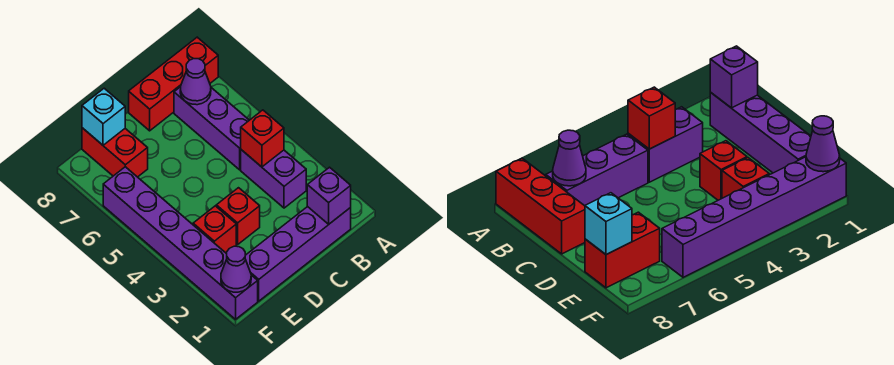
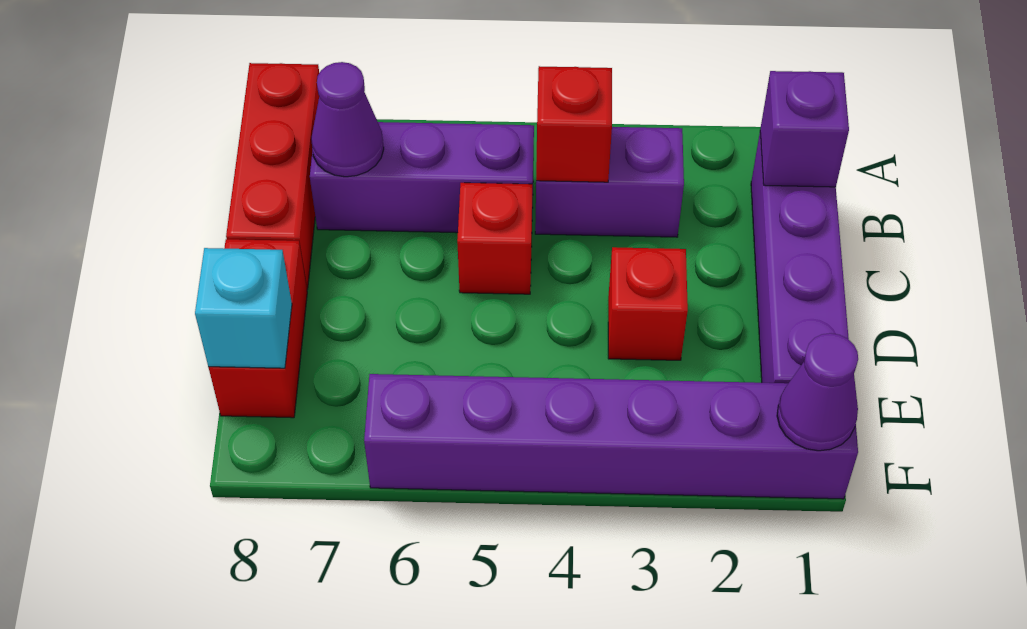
red 1x1 brick [193,206,236,254] -> red 1x1 brick moved to [457,183,532,294]
red 1x2 brick [82,128,148,177] -> red 1x2 brick turned to [208,239,307,418]

